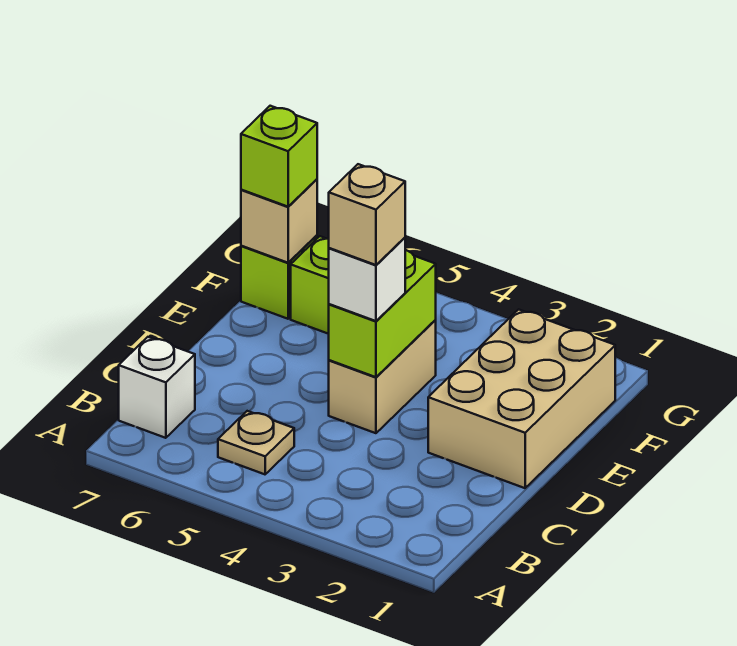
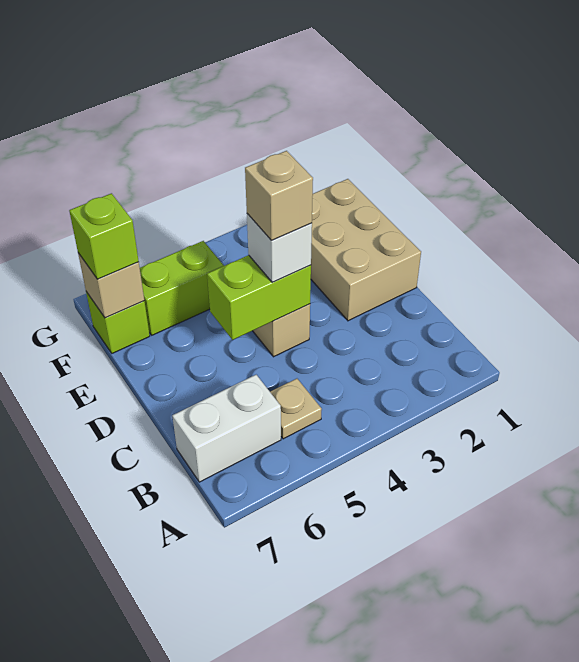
white 1x1 brick [119,337,195,438] -> white 1x2 brick [172,375,281,482]
lime 1x2 brick [329,250,436,377] -> lime 1x2 brick turned to [207,255,311,340]

